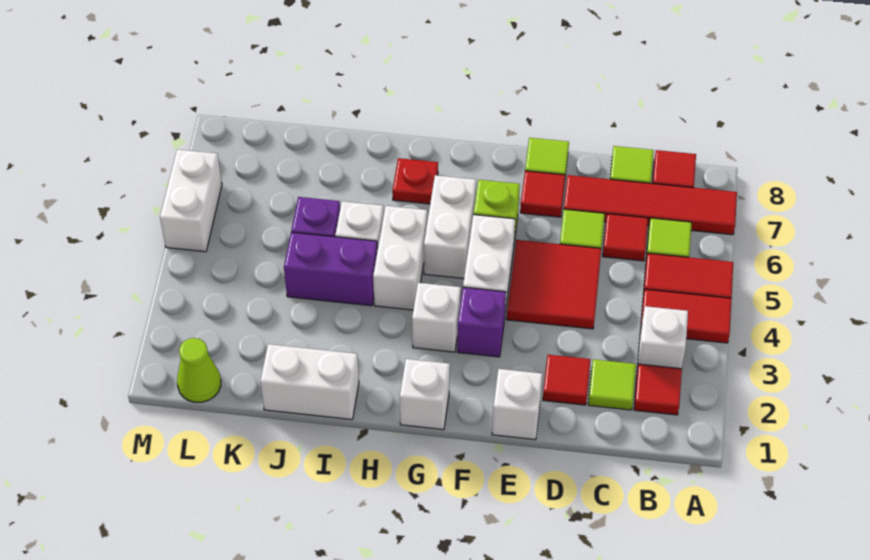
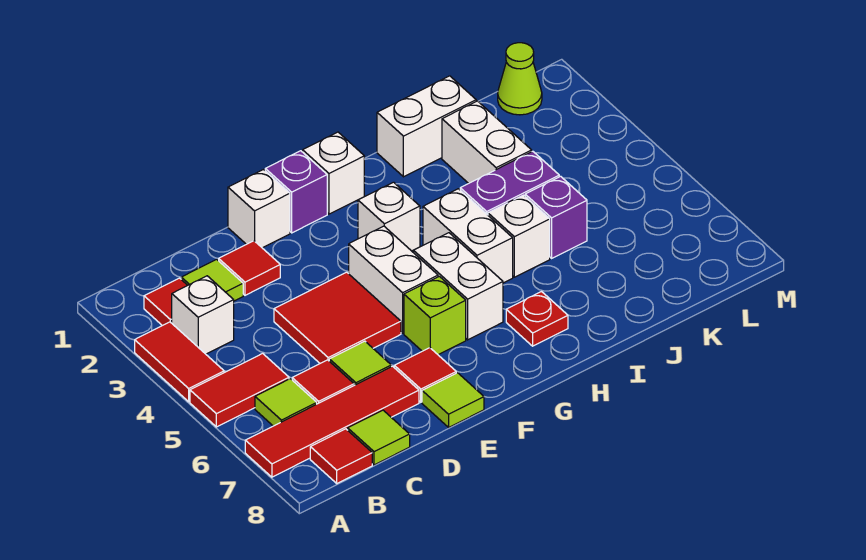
red 1x2 tile [640,289,732,343] -> red 1x2 tile turned to [135,322,224,402]
purple 1x1 brick [457,287,506,357] -> purple 1x1 brick moved to [265,151,327,233]
white 1x2 brick [160,149,222,252] -> white 1x2 brick moved to [442,101,532,183]

